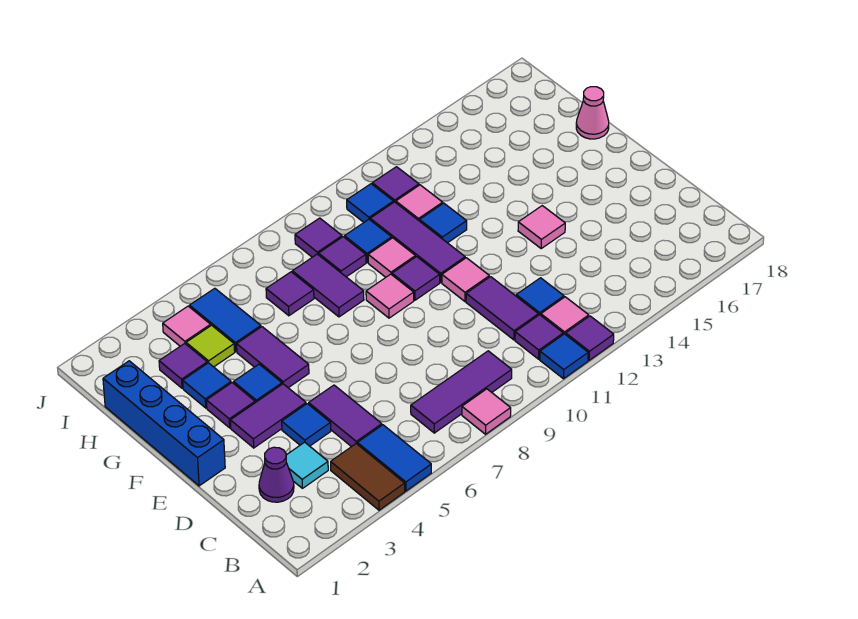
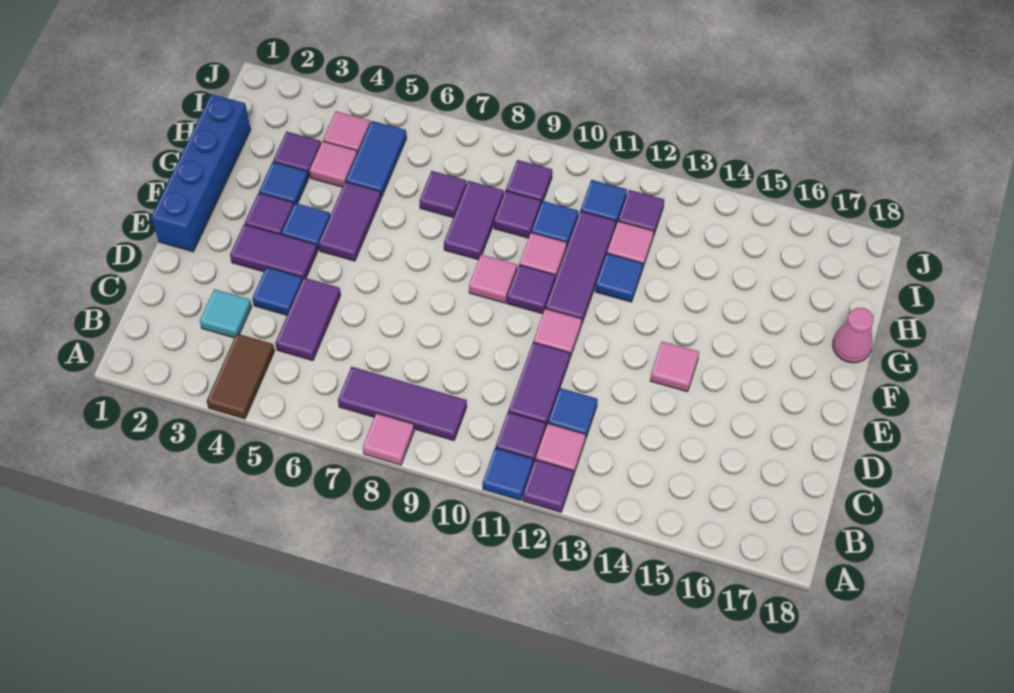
blue 1x2 tile [357,425,431,491] -> none
purple 1x1 cone [259,447,294,502] -> none
lime 1x1 tile [186,325,235,367] -> pink 1x1 tile [309,141,357,187]

